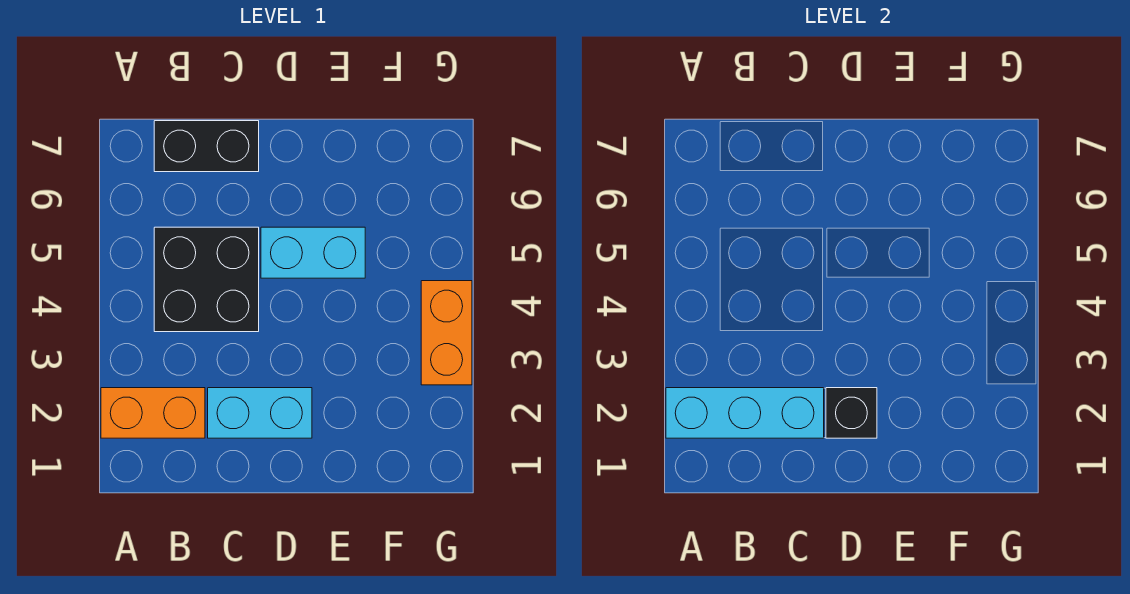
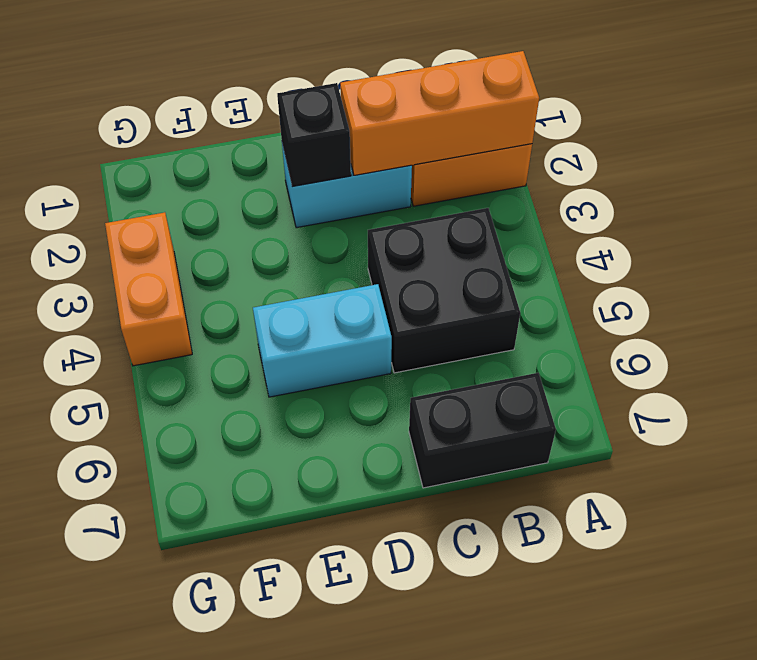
cyan 1x3 brick [666,388,824,438] -> orange 1x3 brick [340,51,539,175]

